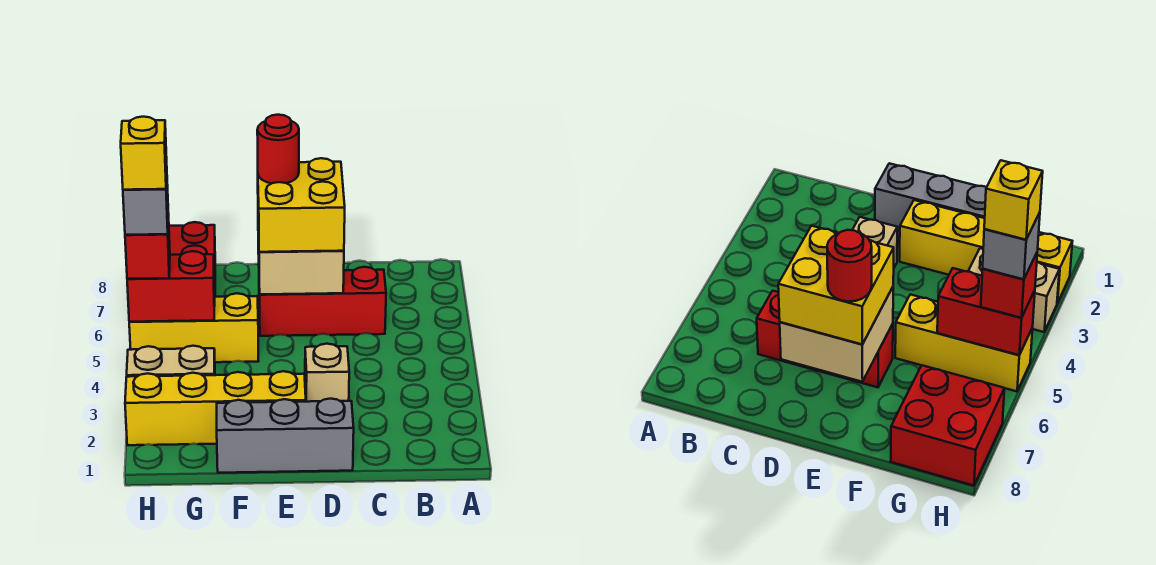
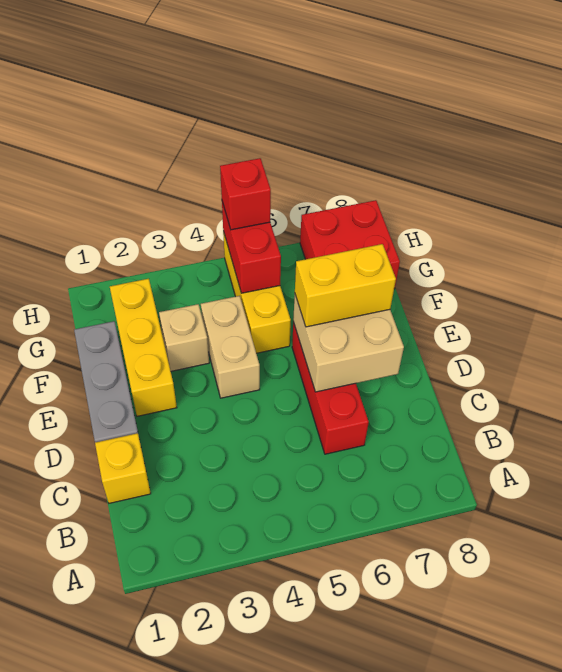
tan 1x1 brick [305,344,349,402] -> tan 1x1 brick moved to [159,304,209,371]
yellow 2x2 brick [258,158,345,252] -> yellow 1x2 brick [295,244,396,327]
yellow 1x4 brick [125,371,306,445] -> yellow 1x3 brick [110,279,177,416]
red 1x1 round brick [257,115,299,184] -> none
tan 1x2 brick [127,346,215,377] -> tan 1x2 brick moved to [201,296,260,398]
grey 1x1 brick [123,177,168,235] -> none
yellow 1x1 brick [121,117,167,190] -> yellow 1x1 brick moved to [95,433,151,503]

